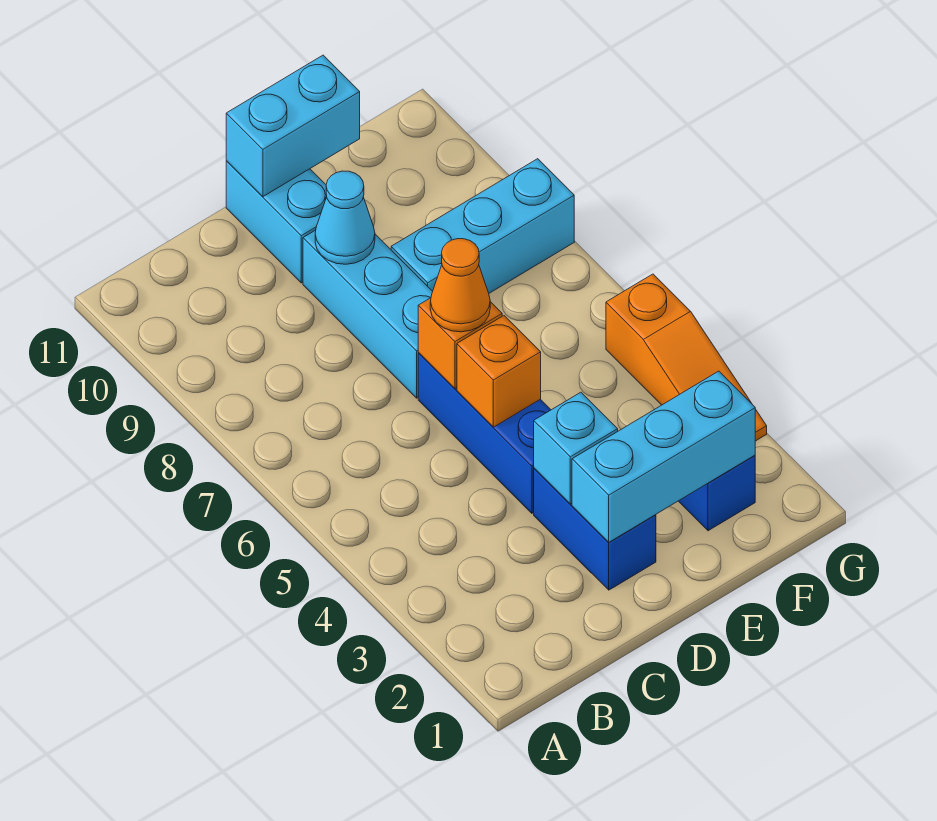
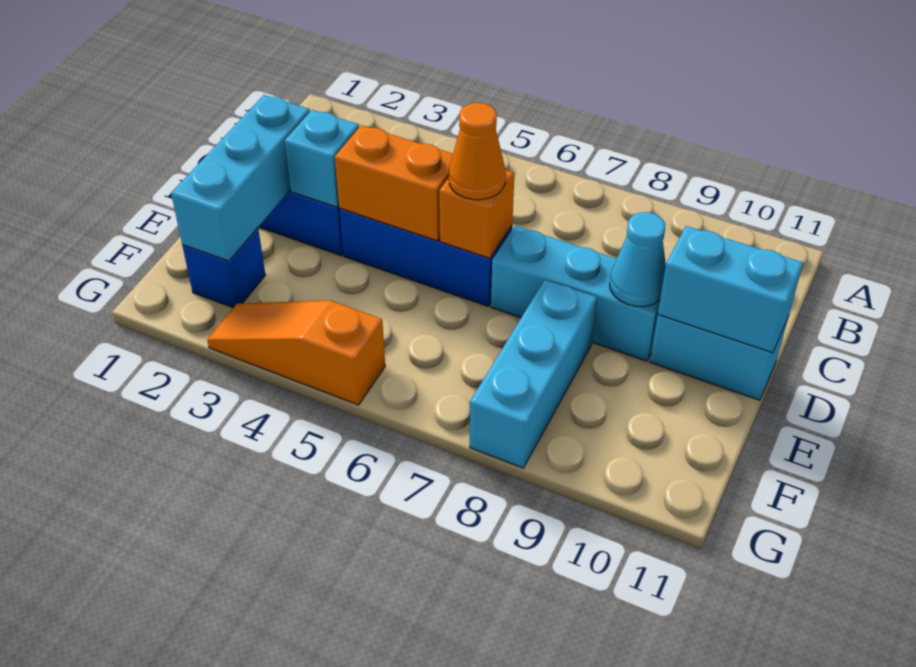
orange 1x1 brick [457,316,541,427] -> orange 1x2 brick [335,125,453,241]
cyan 1x2 brick [226,55,360,197] -> cyan 1x2 brick turned to [658,226,803,353]

